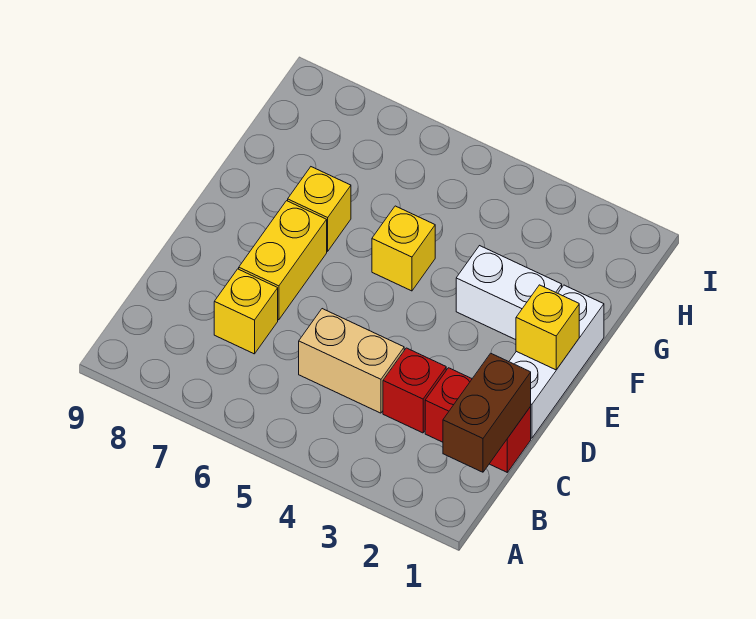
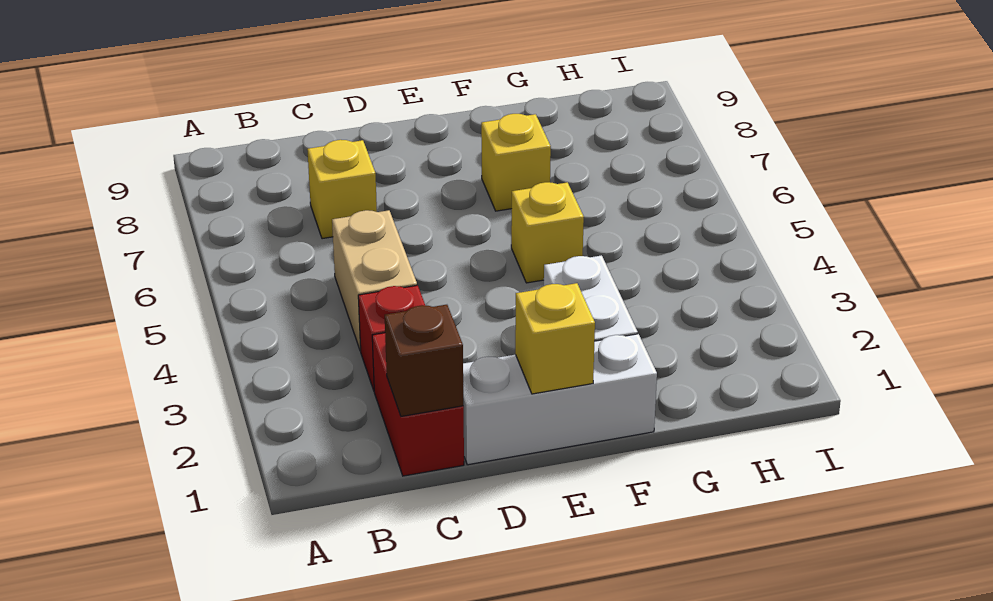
brown 1x2 brick [443,353,531,472] -> brown 1x1 brick [385,305,463,416]
yellow 1x2 brick [239,201,327,320] -> none

